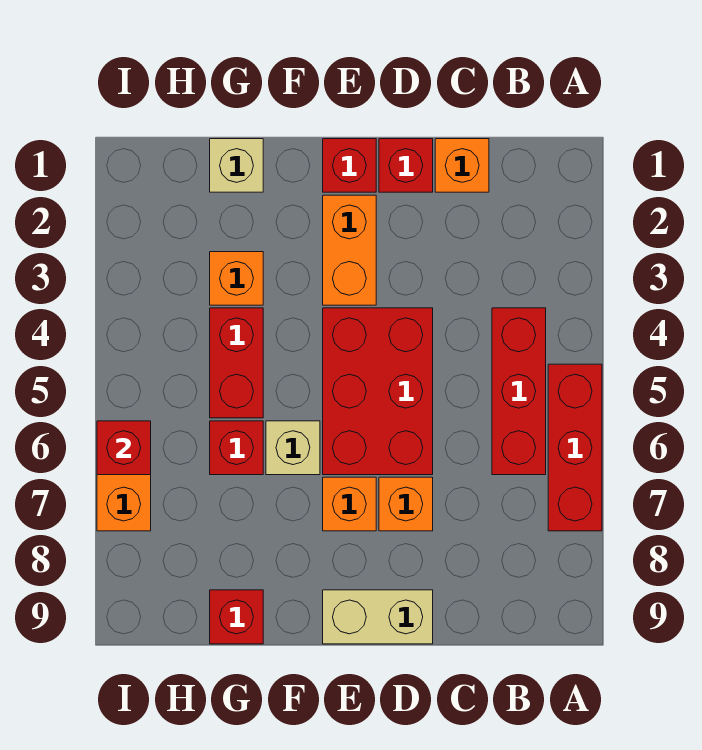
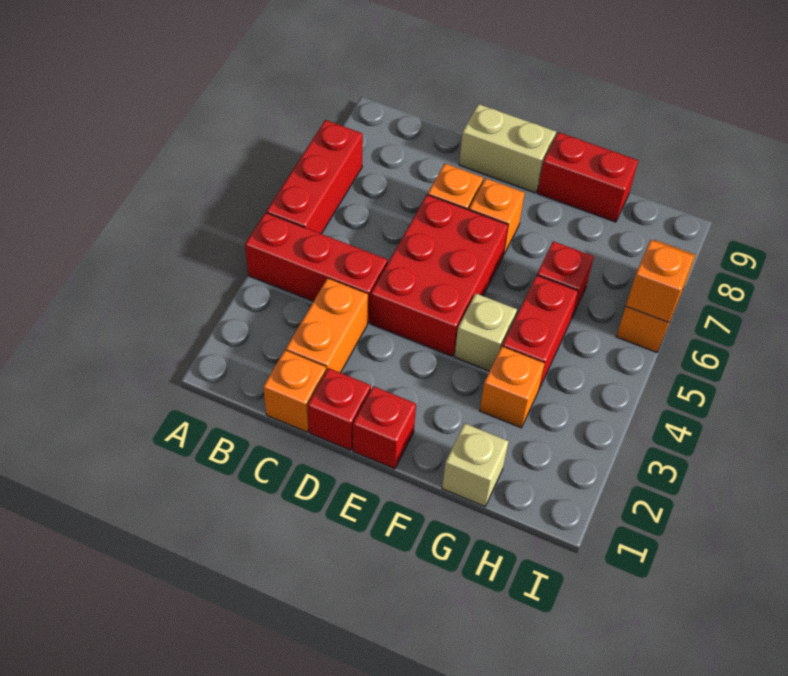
red 1x3 brick [492,308,546,475] -> red 1x3 brick turned to [245,213,388,323]
orange 1x2 brick [323,195,376,305] -> orange 1x2 brick moved to [286,278,368,373]
tan 1x1 brick [266,421,320,475] -> tan 1x1 brick moved to [454,294,517,371]
red 1x1 brick [210,590,263,644] -> red 1x2 brick [538,132,638,222]
red 1x1 brick [97,421,151,475] -> orange 1x1 brick [626,240,694,322]

